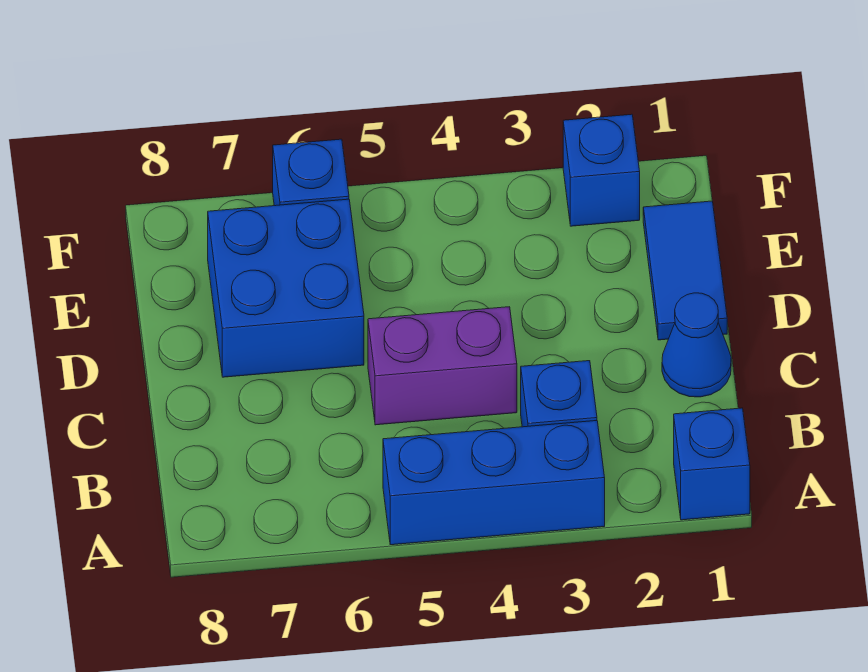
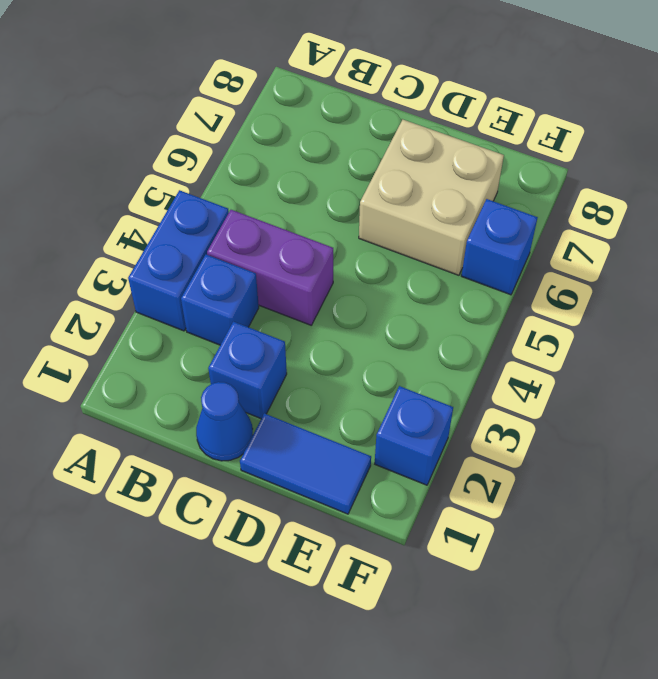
blue 1x1 brick [674,408,750,520] -> blue 1x1 brick moved to [208,321,287,419]
blue 1x3 brick [383,421,605,545] -> blue 1x2 brick [128,190,229,331]
purple 1x2 brick [368,307,517,425] -> purple 1x2 brick turned to [207,210,333,325]
blue 2x2 brick [208,199,364,377] -> tan 2x2 brick [359,120,504,275]

